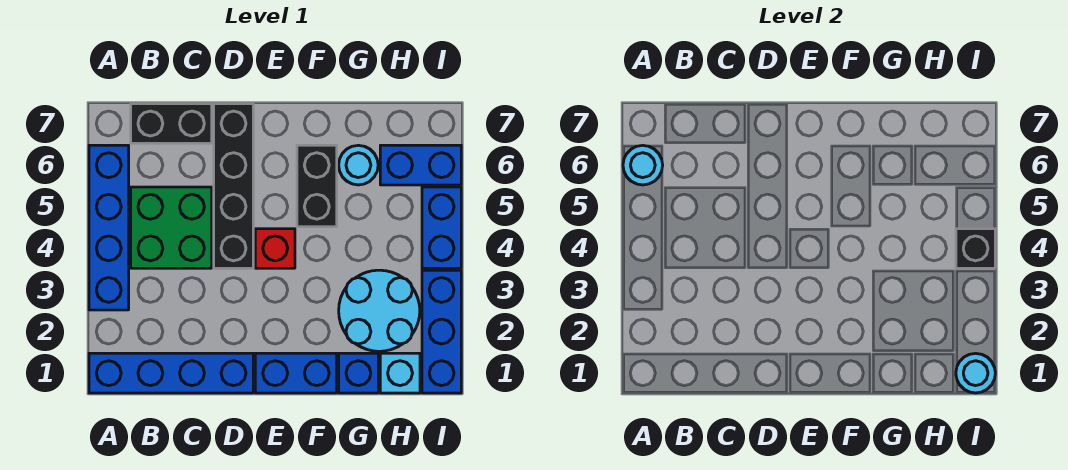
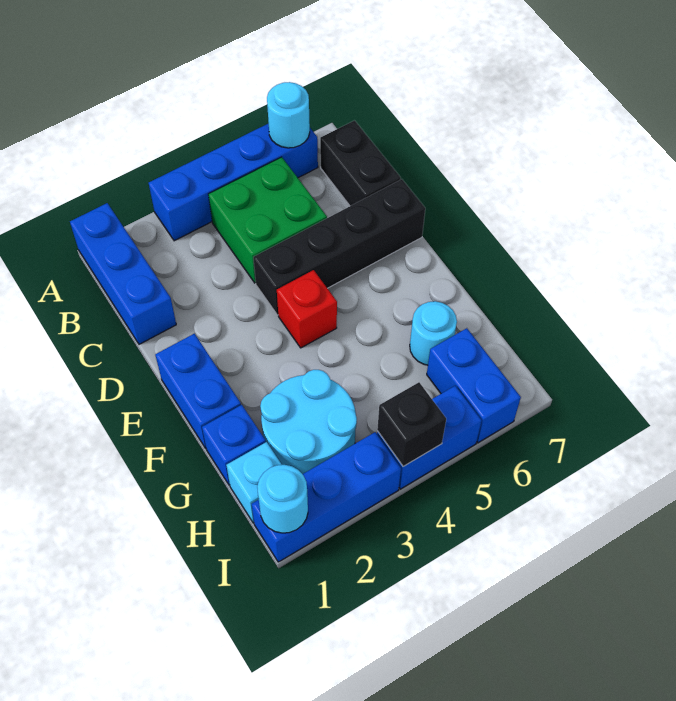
blue 1x4 brick [89,353,253,393] -> blue 1x3 brick [70,203,176,344]
black 1x2 brick [297,145,337,227] -> none

